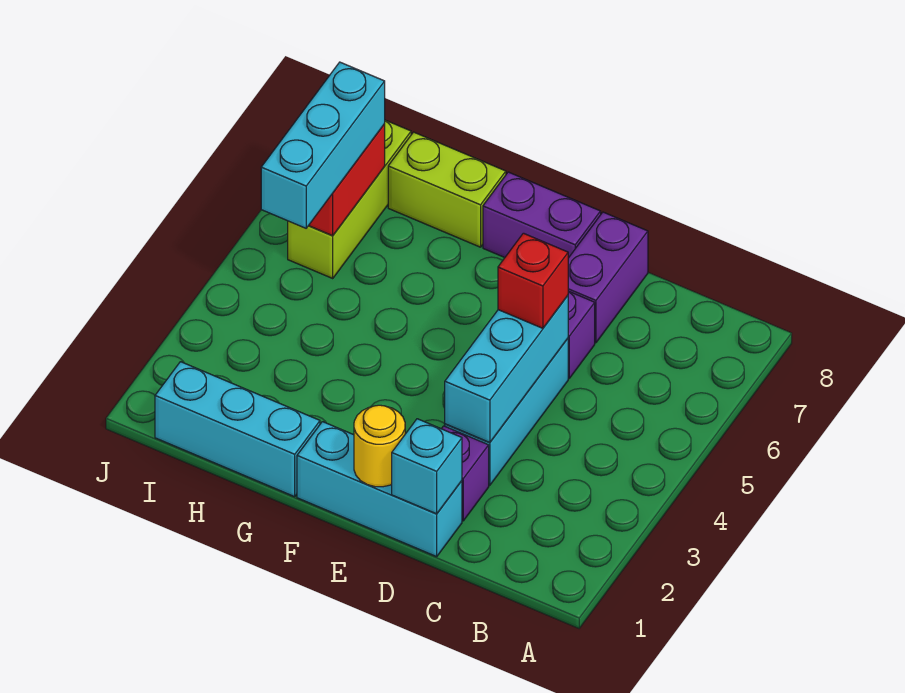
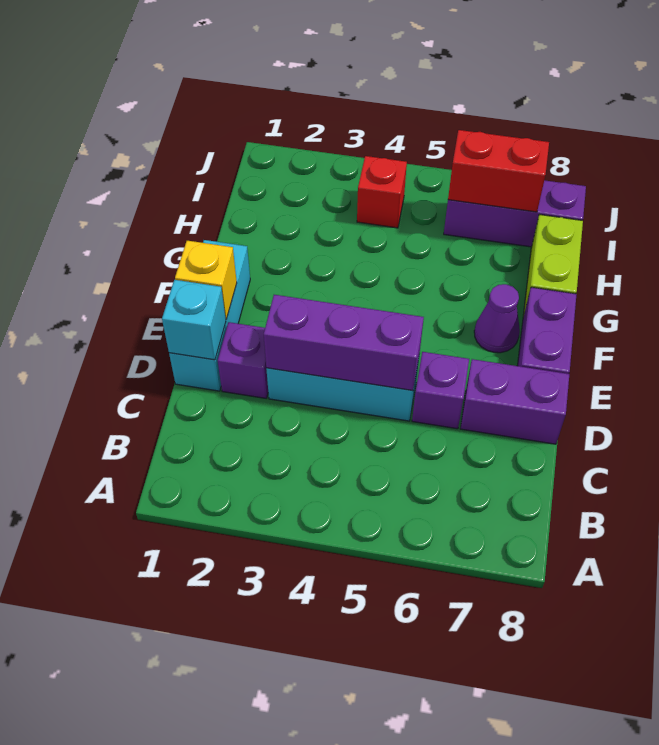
cyan 1x3 brick [445,296,568,443] -> purple 1x3 brick [264,295,424,391]
red 1x1 brick [498,233,568,328] -> red 1x1 brick moved to [357,156,407,228]
yellow 1x1 round brick [354,405,405,487] -> yellow 1x1 brick [175,241,237,319]
none -> purple 1x1 cone [474,284,520,353]
cyan 1x3 brick [155,362,320,497] -> none
cyan 1x3 brick [261,62,385,228] -> none
lime 1x3 brick [288,120,411,278] -> purple 1x3 brick [444,180,586,247]

